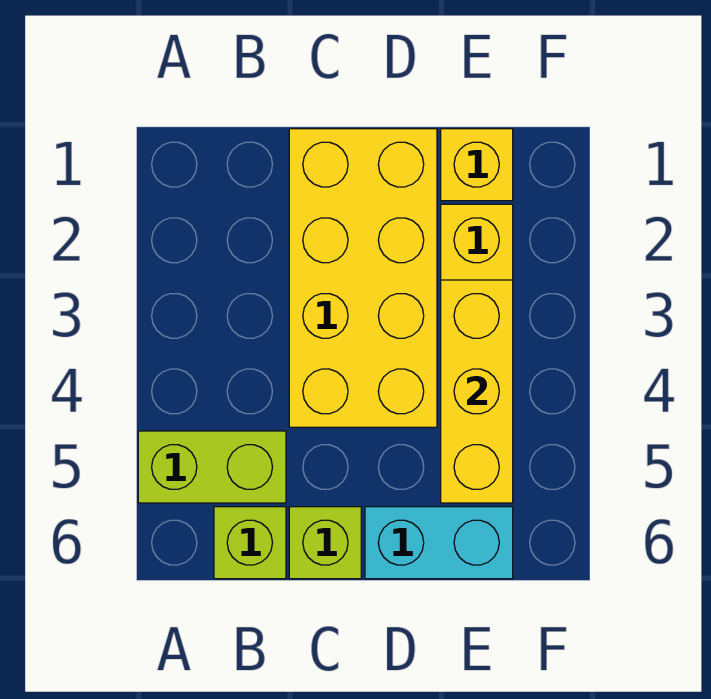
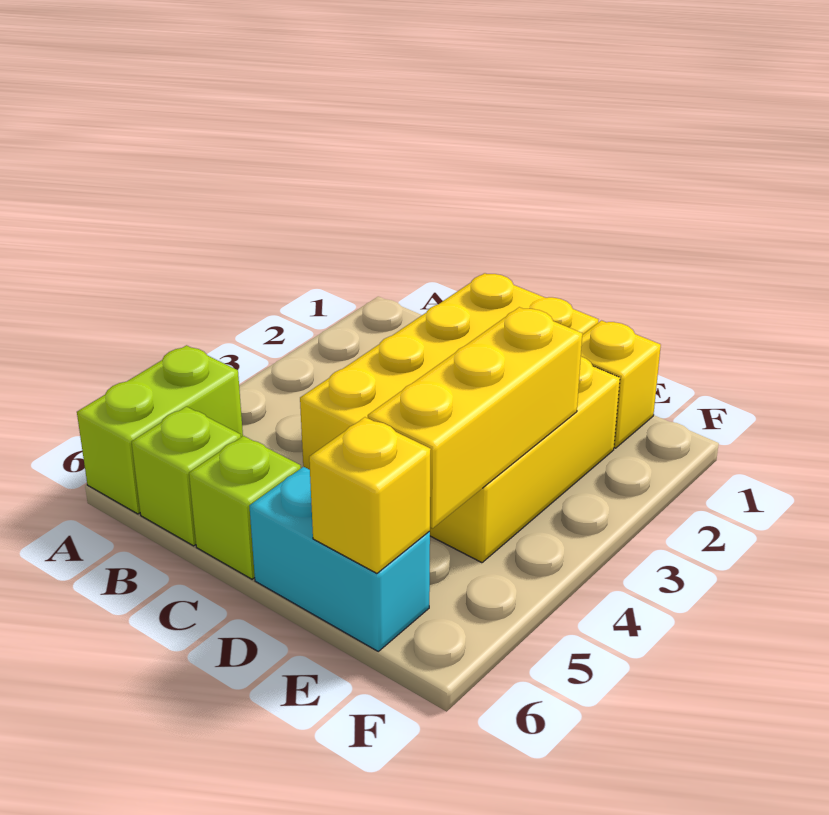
lime 1x2 brick [138,431,286,503] -> lime 1x2 brick turned to [77,345,243,514]
none -> yellow 1x1 brick [309,417,431,573]

